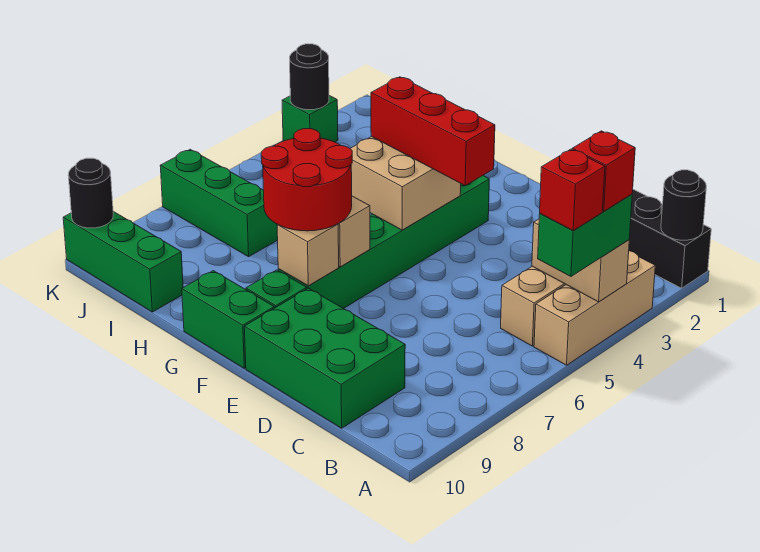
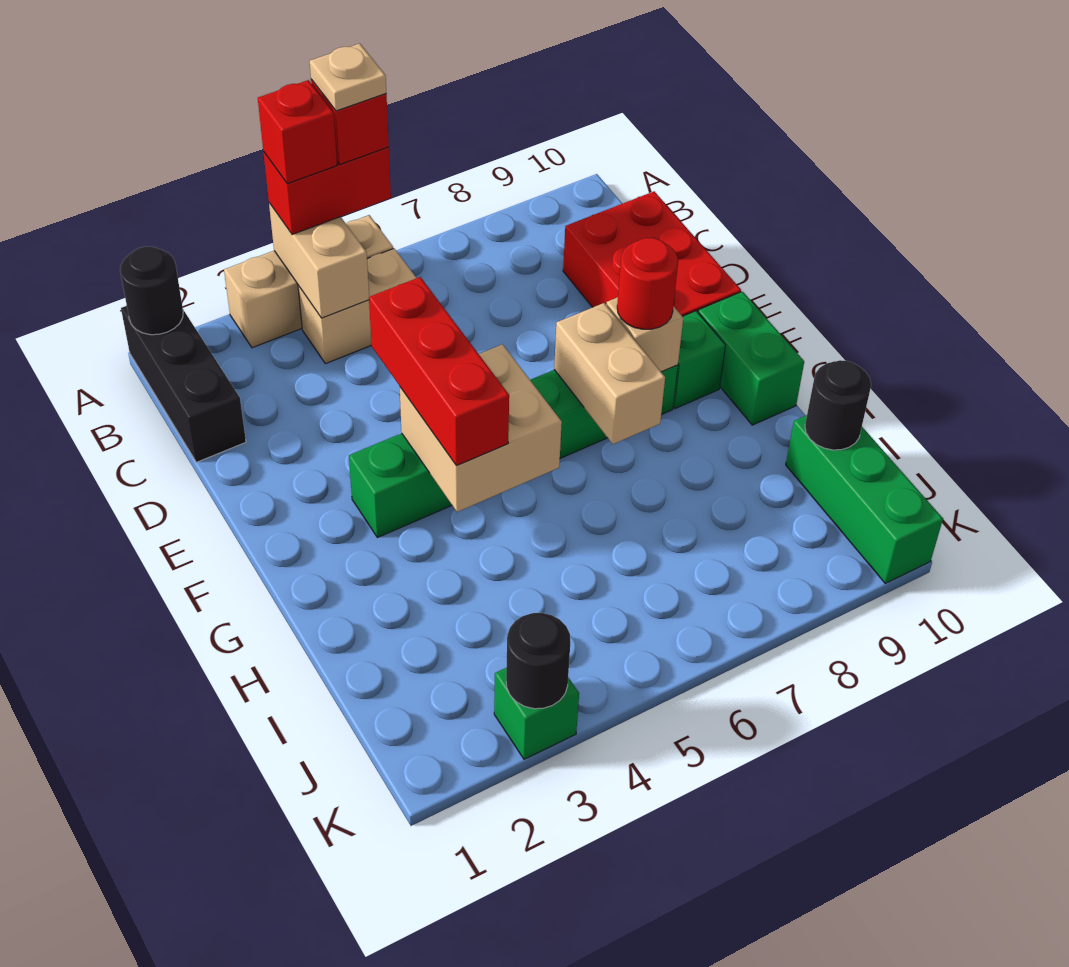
green 1x2 brick [538,194,632,276] -> red 1x2 brick [263,147,391,235]
none -> tan 1x1 plate [310,43,386,111]
green 2x3 brick [244,288,405,428] -> red 2x3 brick [563,191,741,316]
red 2x2 round brick [261,129,352,231] -> red 1x1 round brick [617,238,678,329]
green 1x3 brick [160,149,278,257] -> none
black 1x1 round brick [68,158,113,228] -> black 1x1 round brick moved to [805,360,871,450]

